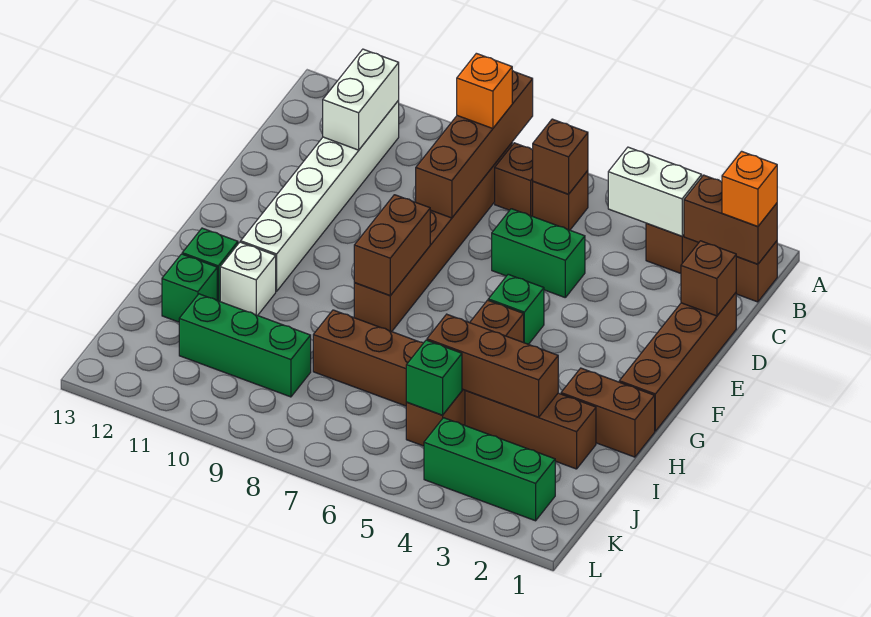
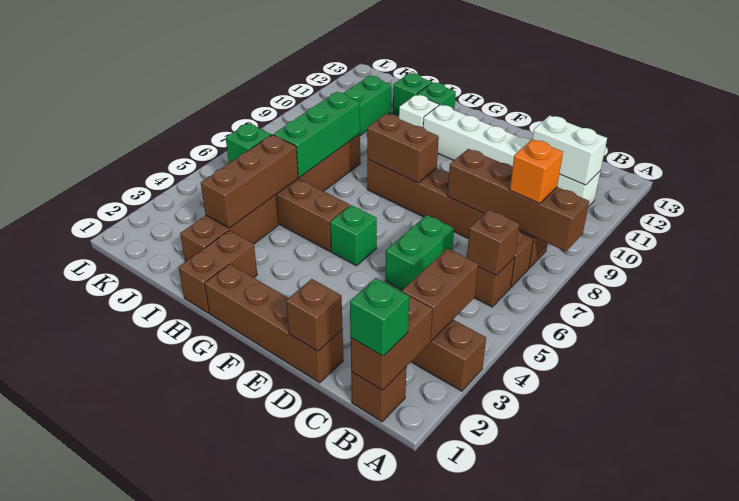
orange 1x1 brick [722,151,777,227] -> green 1x1 brick [350,278,409,356]
white 1x2 brick [608,147,702,236] -> brown 1x2 brick [402,249,478,341]
green 1x3 brick [424,418,555,521] -> green 1x3 brick moved to [273,92,360,177]

